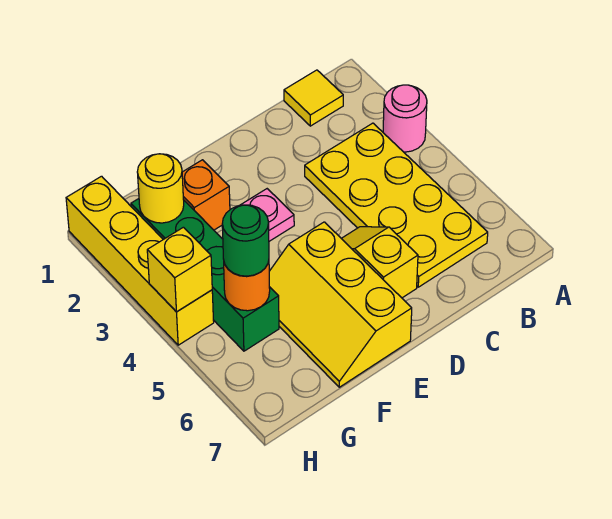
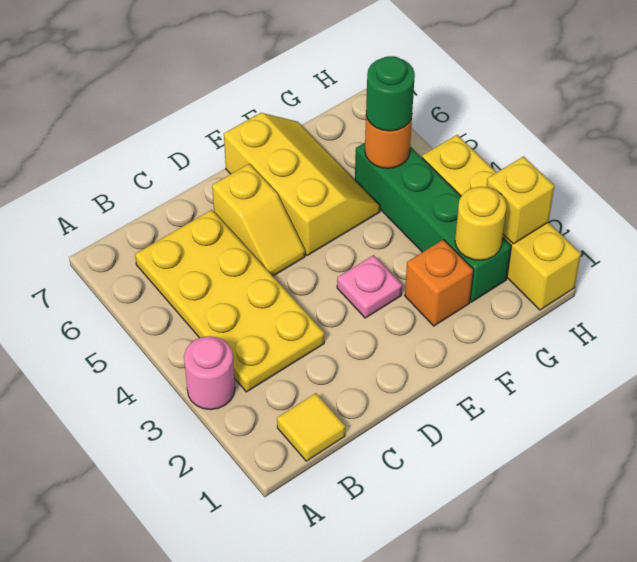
yellow 1x1 brick [147,227,212,312] -> yellow 1x1 brick moved to [486,156,554,244]

